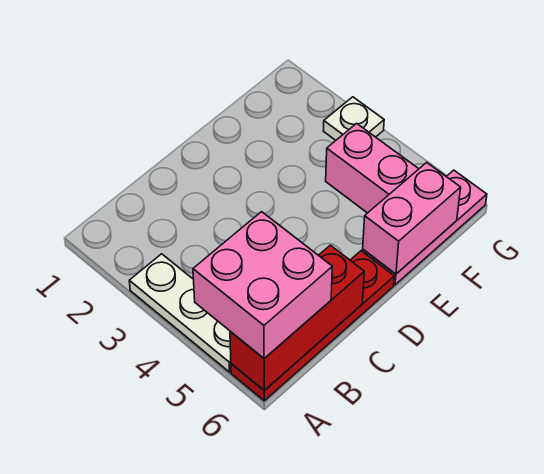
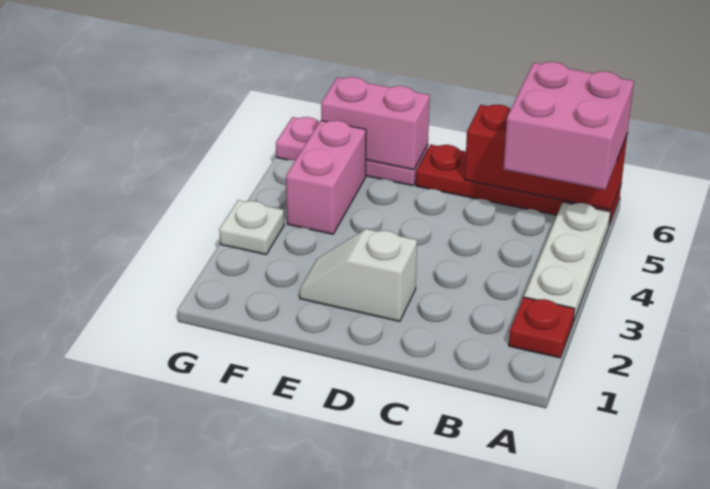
none -> red 1x1 plate [509,297,574,358]
none -> white 1x2 slope [299,229,417,321]

